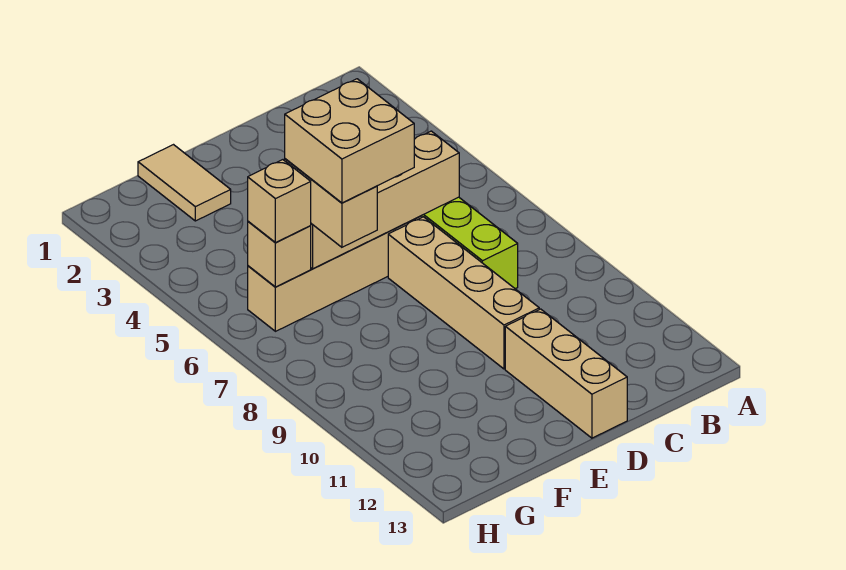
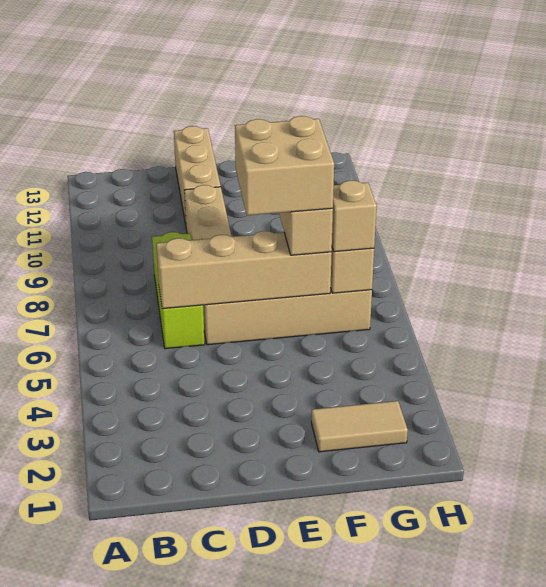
tan 1x2 tile [138,145,231,221] -> tan 1x2 tile turned to [311,401,408,452]

